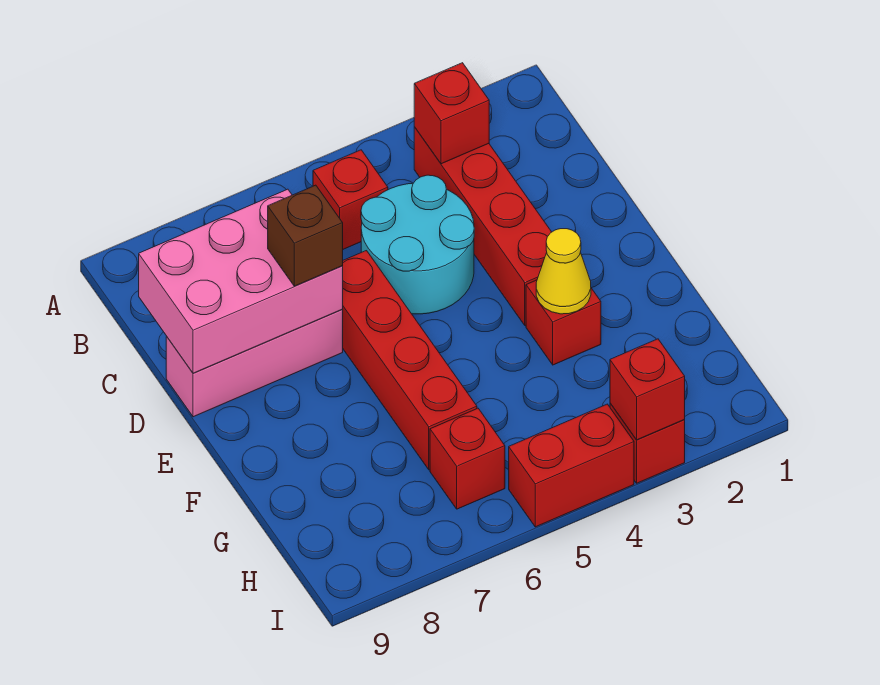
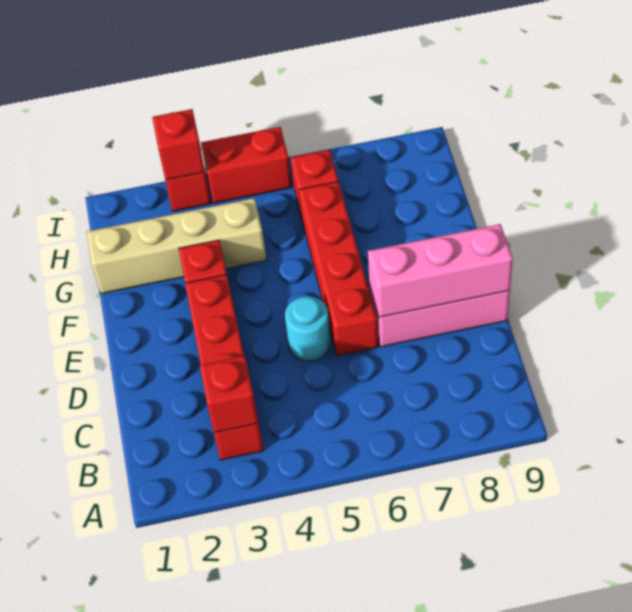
red 1x1 brick [313,150,388,249] -> none
cyan 2x2 round brick [361,175,474,314] -> cyan 1x1 round brick [285,296,331,361]
pink 2x3 brick [139,189,343,373] -> pink 1x3 brick [368,224,513,317]
brown 1x1 brick [268,185,343,286] -> none
yellow 1x1 cone [536,229,591,314] -> none
none -> tan 1x4 brick [87,198,266,294]

